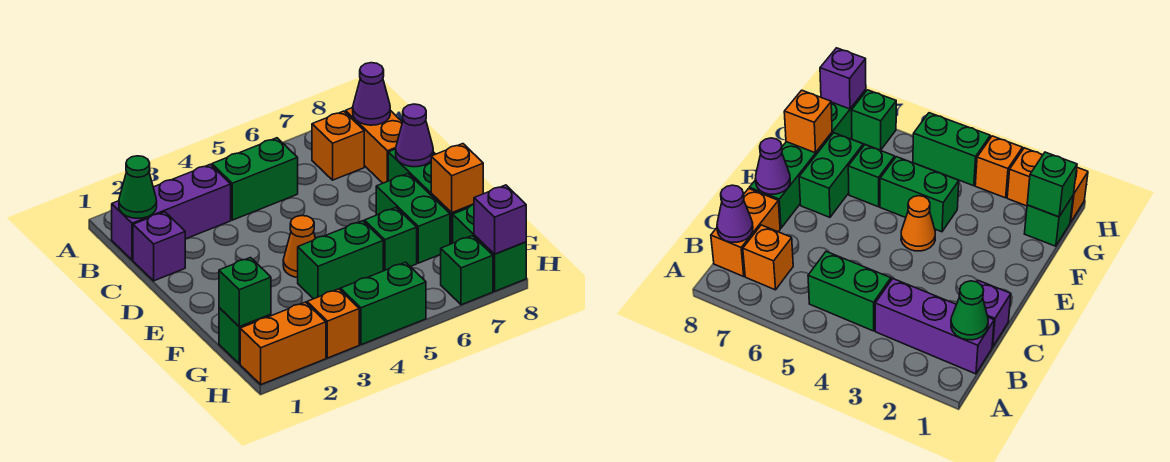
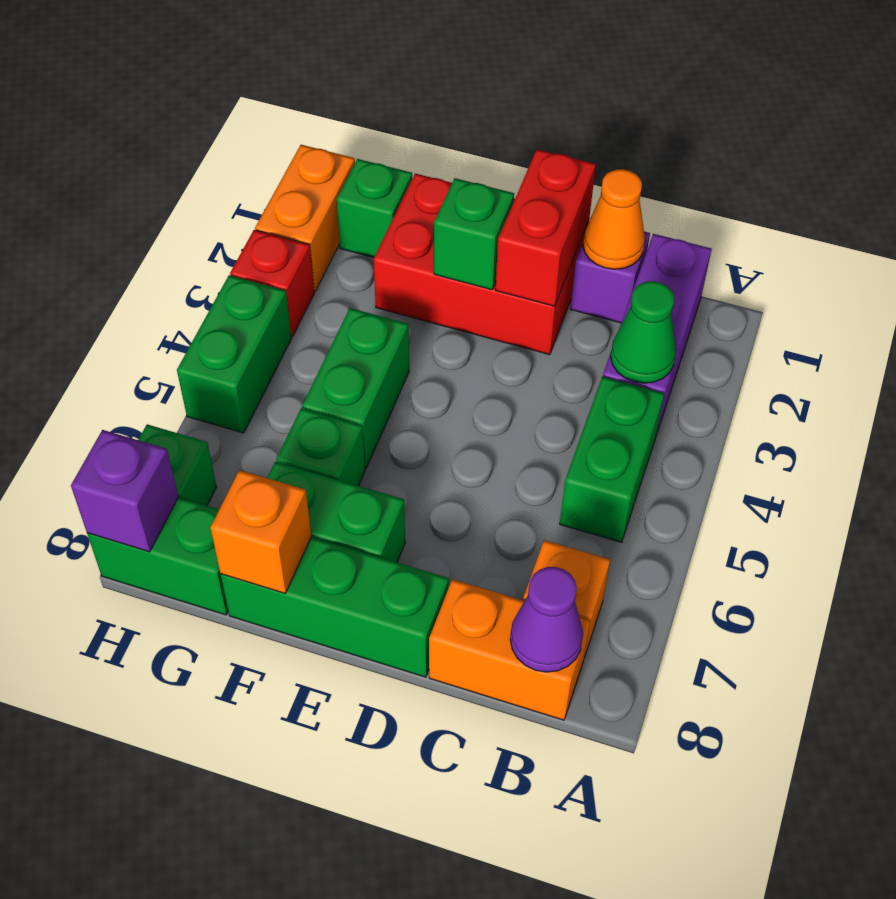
green 1x1 cone [119,156,157,218] -> green 1x1 cone moved to [611,281,676,383]
none -> red 2x3 brick [374,174,589,355]
none -> red 1x2 brick [495,149,596,306]
purple 1x1 cone [396,104,433,167] -> none
orange 1x1 cone [283,216,316,278] -> orange 1x1 cone moved to [583,169,645,269]
green 1x1 brick [219,258,271,327] -> green 1x1 brick moved to [434,178,514,290]
orange 1x1 brick [307,289,359,358] -> red 1x1 brick [230,230,314,337]

